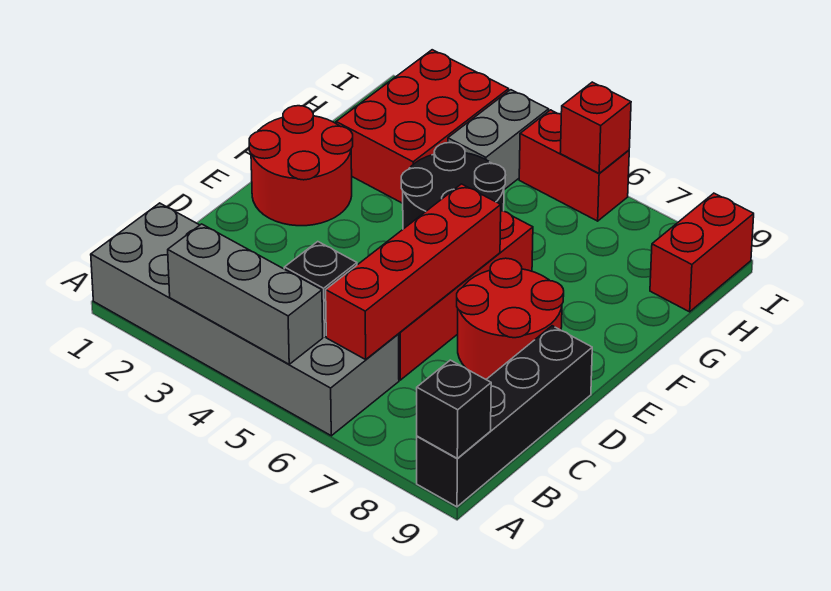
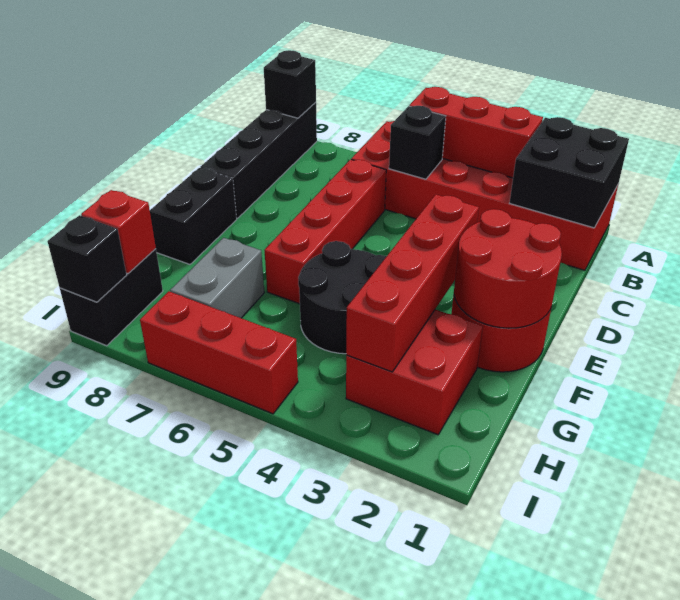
grey 2x6 brick [91,203,399,436] -> red 2x6 brick [351,121,618,270]
none -> black 2x2 brick [510,117,629,228]
grey 1x3 brick [168,224,323,364] -> red 1x3 brick [409,87,543,178]
red 1x4 brick [326,184,501,359] -> red 1x4 brick moved to [346,194,479,372]
red 2x2 round brick [457,258,564,379] -> red 2x2 round brick moved to [454,209,562,328]
none -> black 1x2 brick [150,168,237,264]
red 2x3 brick [336,50,509,203] -> red 2x2 brick [346,310,483,435]
grey 1x2 brick [448,90,549,190] -> grey 1x2 brick moved to [170,238,264,318]
red 1x2 brick [650,193,754,312] -> black 1x2 brick [60,249,163,346]
red 1x2 brick [519,110,629,221] -> red 1x3 brick [140,291,298,414]
red 1x1 brick [560,82,631,173] -> red 1x1 brick moved to [81,190,156,274]
none -> black 1x1 brick [47,215,127,302]

